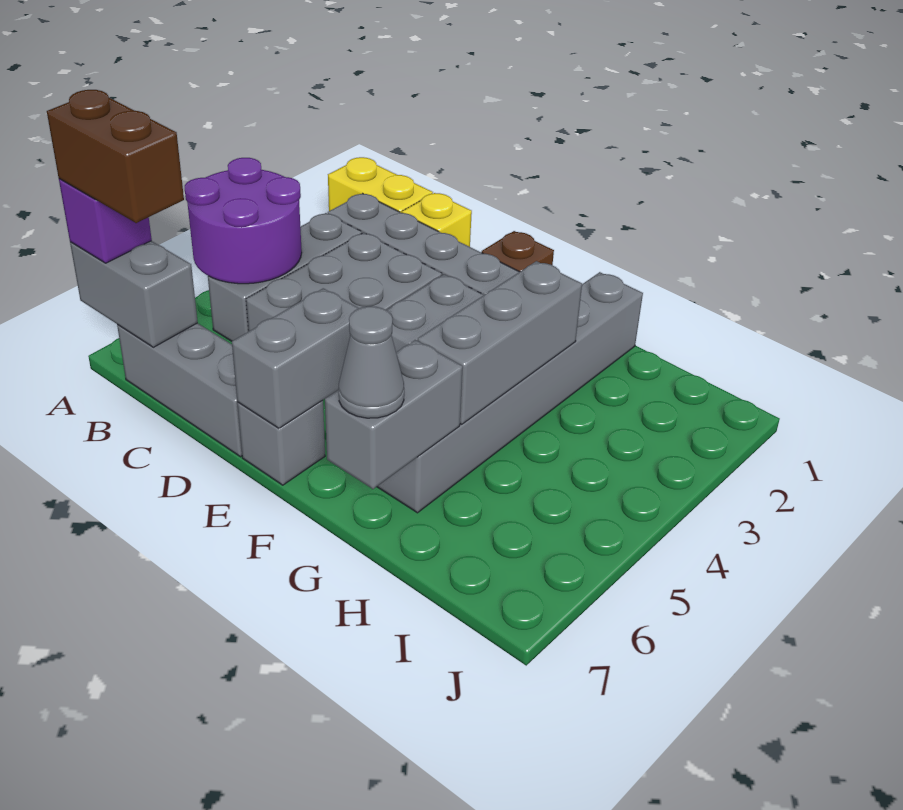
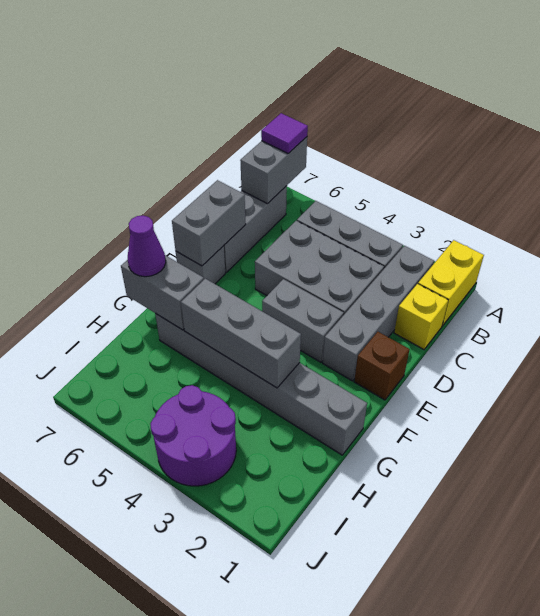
purple 2x2 round brick [185,158,302,284] -> purple 2x2 round brick moved to [150,385,236,486]
purple 1x1 brick [59,179,152,263] -> purple 1x1 tile [261,113,308,153]
brown 1x2 brick [47,90,184,223] -> none
grey 1x2 brick [232,288,359,428] -> grey 1x2 brick turned to [172,180,246,266]
grey 1x1 cone [339,306,404,418] -> purple 1x1 cone [128,215,166,277]

